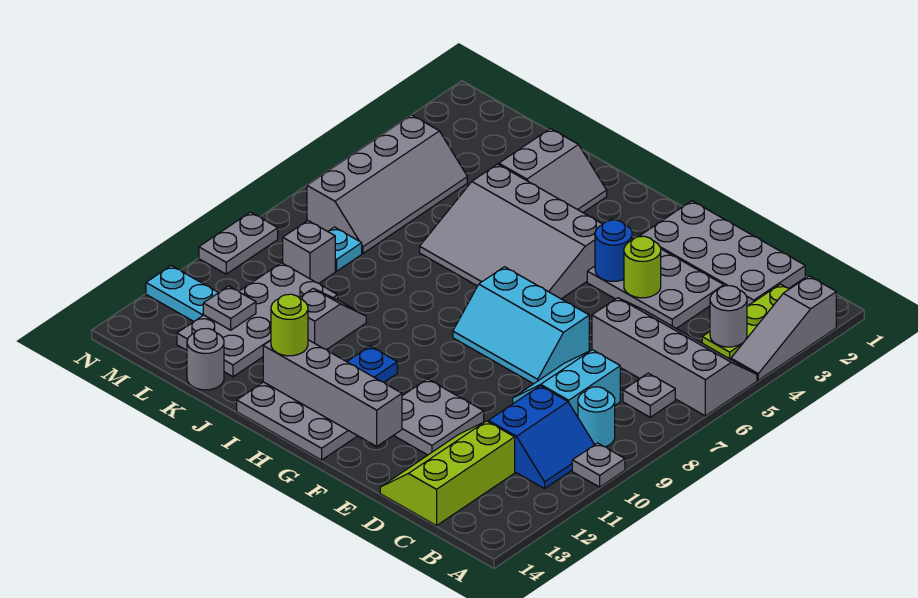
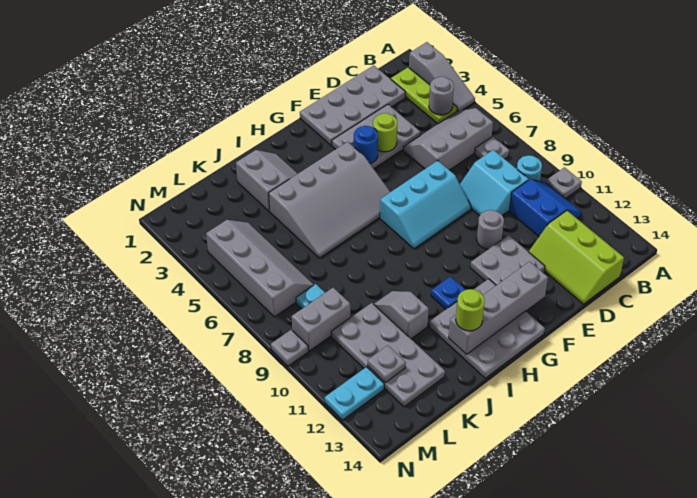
grey 2x4 slope [592,298,757,416] -> grey 2x3 slope [403,108,493,170]
grey 1x1 round brick [187,328,224,390] -> grey 1x1 round brick moved to [477,210,504,249]
grey 1x1 brick [283,221,335,283] -> grey 1x2 brick [292,288,350,351]
grey 1x2 plate [199,212,278,274] -> grey 1x1 plate [271,330,308,366]

